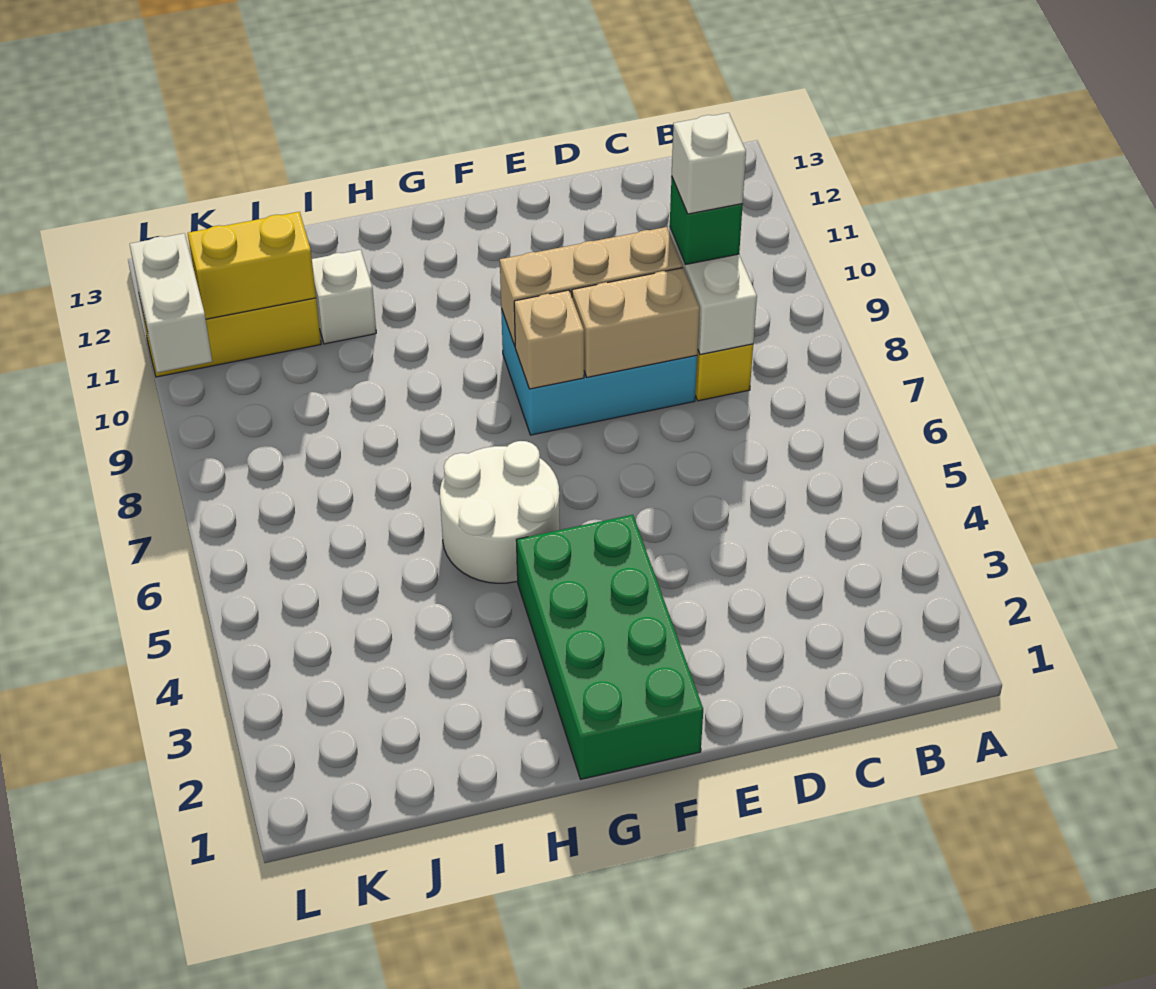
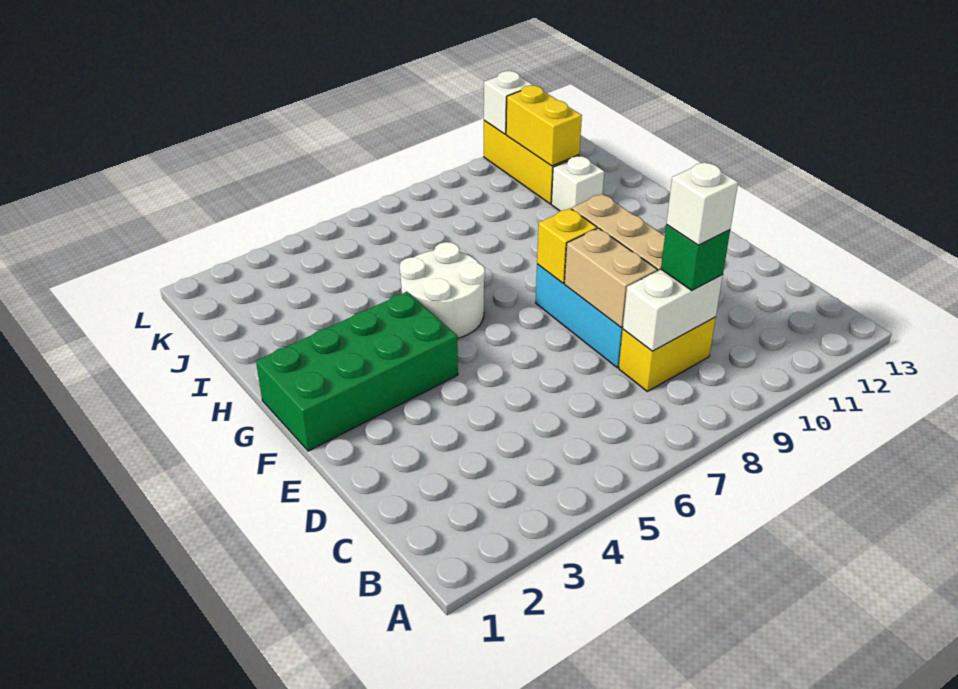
tan 1x1 brick [514,290,584,389] -> yellow 1x1 brick [537,208,597,283]
white 1x2 brick [130,233,212,373] -> white 1x1 brick [484,71,533,134]

